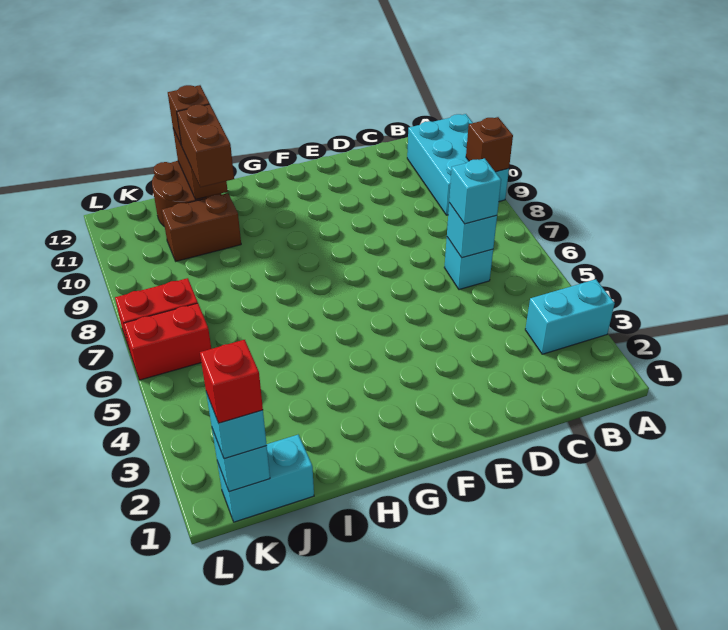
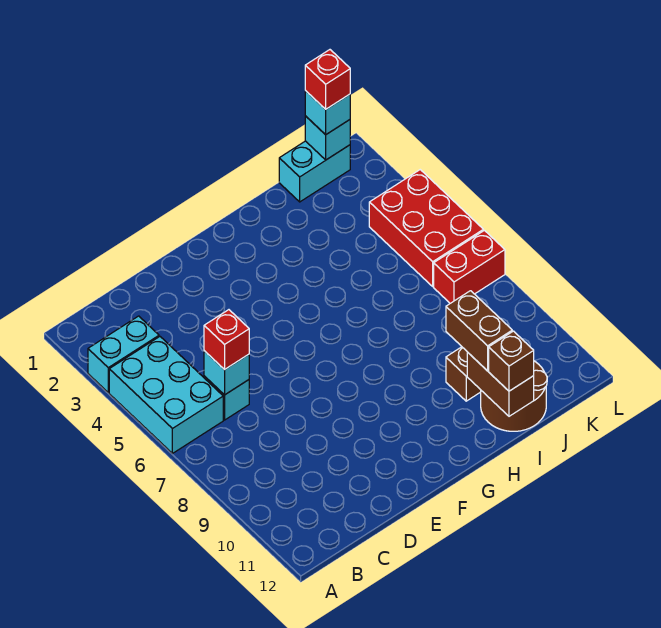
cyan 2x3 brick [407,114,509,215] -> cyan 2x3 brick moved to [109,337,223,453]
brown 1x1 brick [466,117,513,172] -> none
cyan 1x1 brick [449,158,501,224] -> red 1x1 brick [204,310,249,370]
red 1x2 brick [124,303,211,380] -> red 2x3 brick [369,170,483,286]

